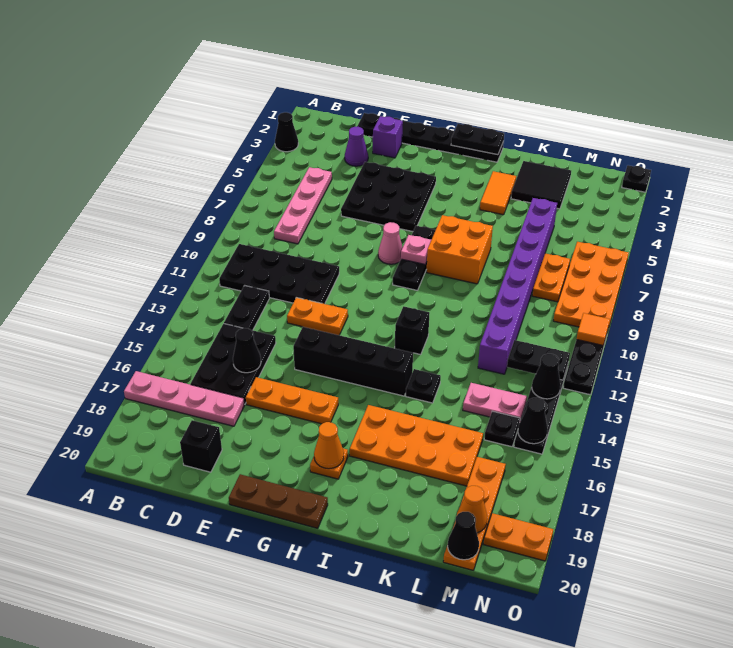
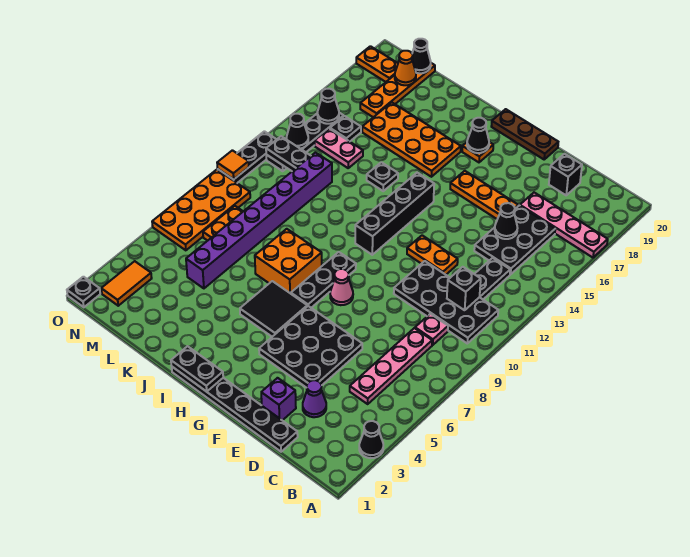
black 1x4 brick [293,327,413,396] -> black 1x4 brick turned to [355,173,434,255]
pink 1x1 plate [401,235,431,265] -> pink 1x1 plate moved to [415,314,448,345]
orange 1x1 cone [314,422,344,469] -> black 1x1 cone [467,118,489,153]
black 1x1 brick [395,306,430,355] -> black 1x1 brick moved to [447,267,481,310]
orange 1x2 tile [480,171,516,215] -> orange 1x2 tile moved to [101,261,152,306]
black 2x2 tile [511,161,571,209] -> black 2x2 tile moved to [240,281,307,337]

